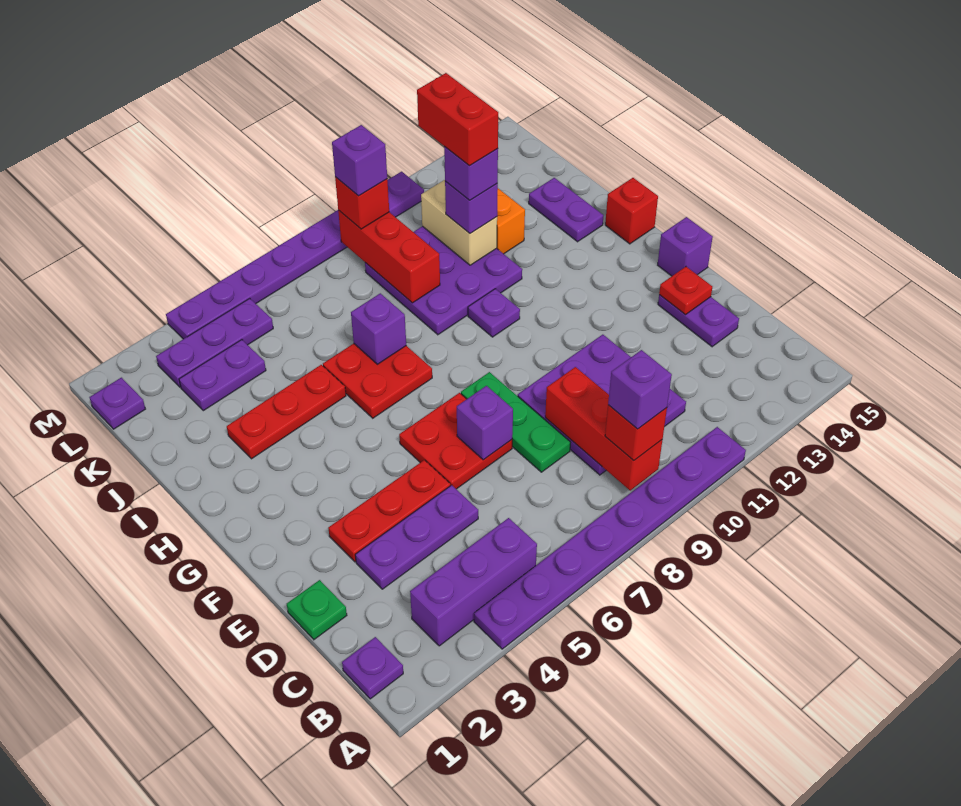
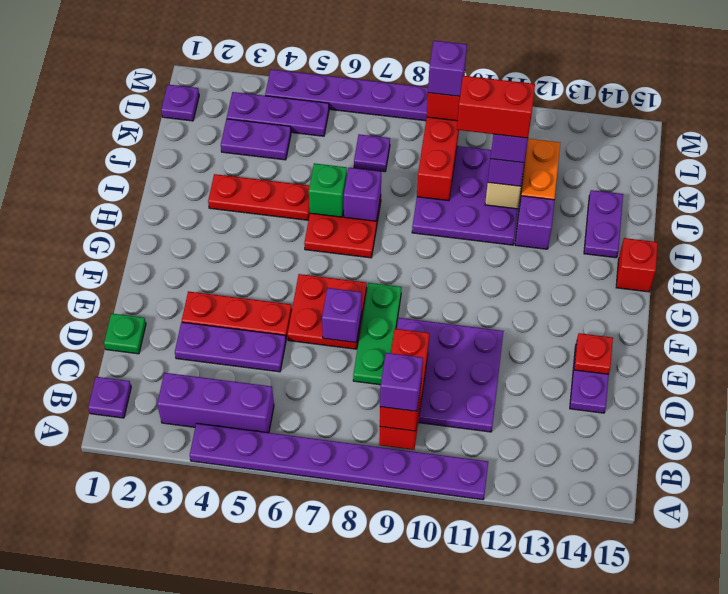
purple 1x1 brick [658,217,713,276] -> purple 1x1 brick moved to [515,196,554,249]
purple 1x1 plate [468,289,520,337] -> purple 1x1 plate moved to [354,134,390,172]
none -> green 1x1 brick [309,163,347,217]
red 1x2 brick [417,73,498,166] -> red 1x2 brick turned to [457,76,535,138]

